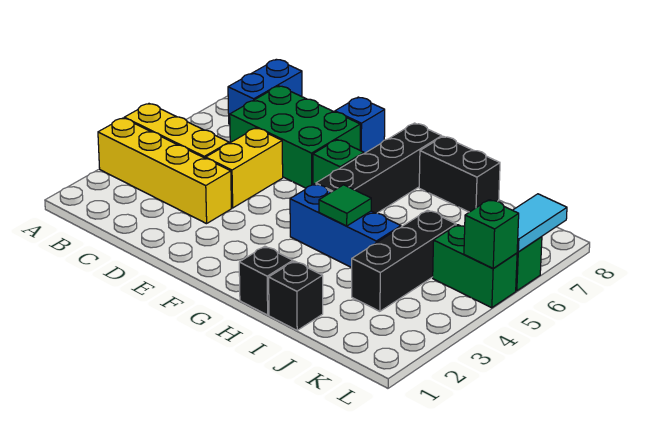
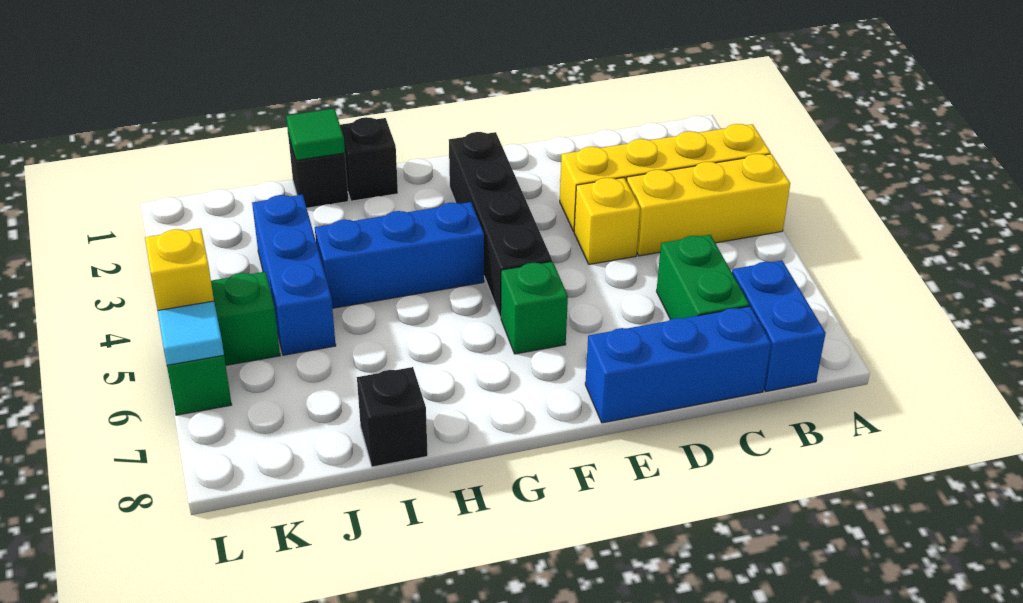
green 2x3 brick [230,86,360,188] -> green 1x2 brick [656,235,749,320]
yellow 1x2 brick [206,128,283,208] -> yellow 1x1 brick [574,178,640,264]
blue 1x1 brick [335,97,385,153] -> blue 1x3 brick [585,306,771,423]
black 1x4 brick [316,123,442,213] -> black 1x4 brick moved to [449,132,552,317]
green 1x1 tile [319,185,371,226] -> green 1x1 tile moved to [286,109,345,160]
black 1x2 brick [419,136,500,212] -> black 1x1 brick [357,367,428,467]
black 1x3 brick [352,210,456,311] -> blue 1x3 brick [252,195,336,355]
green 1x1 brick [464,200,519,268] -> yellow 1x1 brick [145,228,214,310]
cyan 1x2 tile [513,194,567,252] -> cyan 1x1 tile [158,301,224,365]

